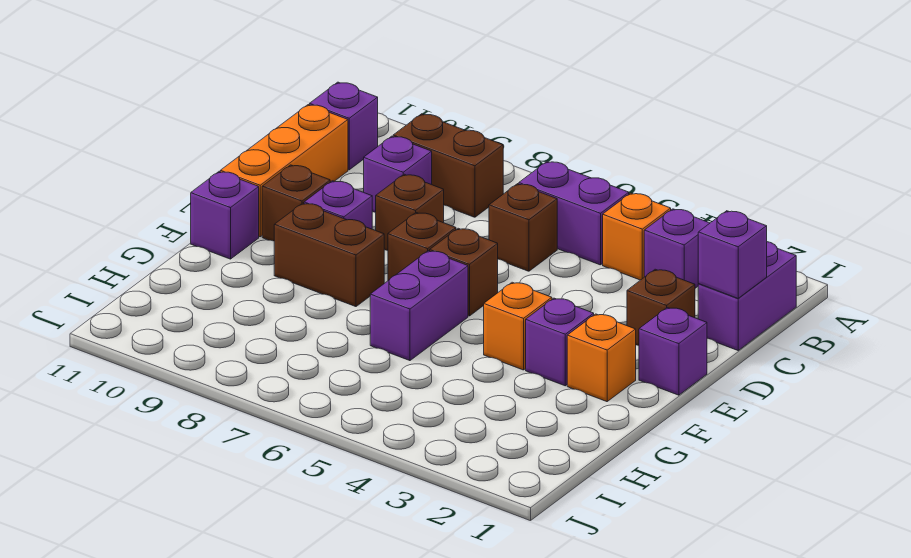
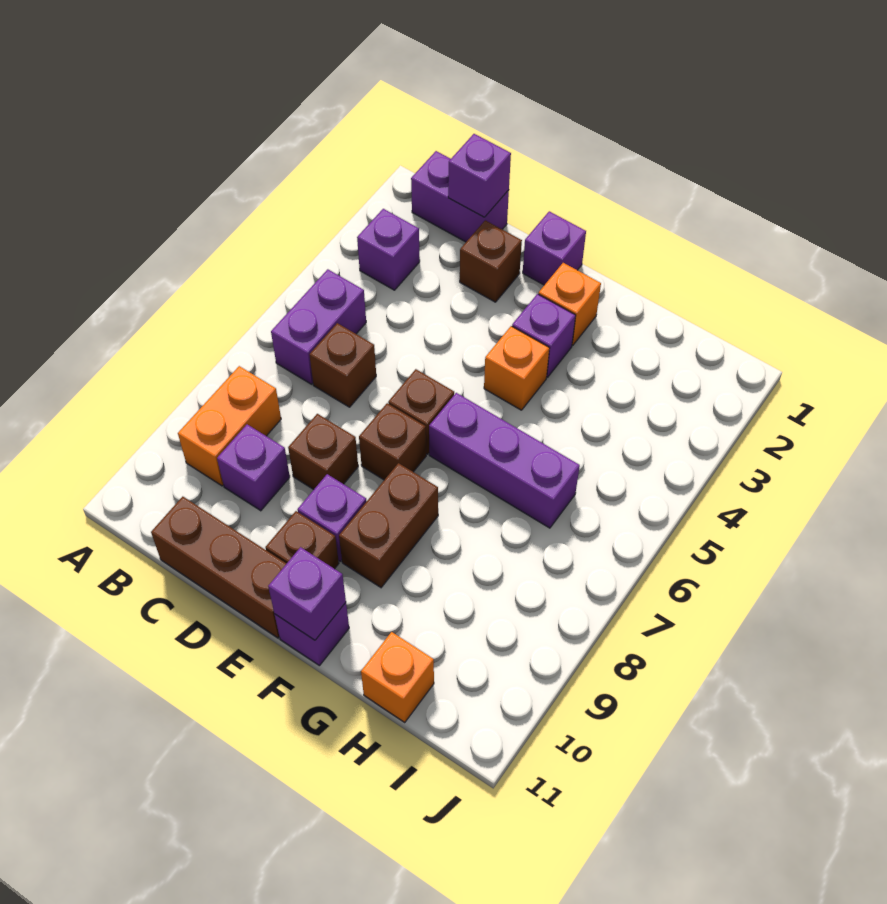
orange 1x1 brick [603,193,671,280] -> orange 1x1 brick moved to [361,632,434,722]
brown 1x2 brick [393,114,503,217] -> orange 1x2 brick [178,366,281,486]
purple 1x1 brick [310,82,378,170] -> purple 1x1 brick moved to [268,547,346,640]
orange 1x3 brick [220,105,348,237] -> brown 1x3 brick [151,497,286,638]
purple 1x2 brick [370,251,468,361] -> purple 1x3 brick [429,393,580,528]

